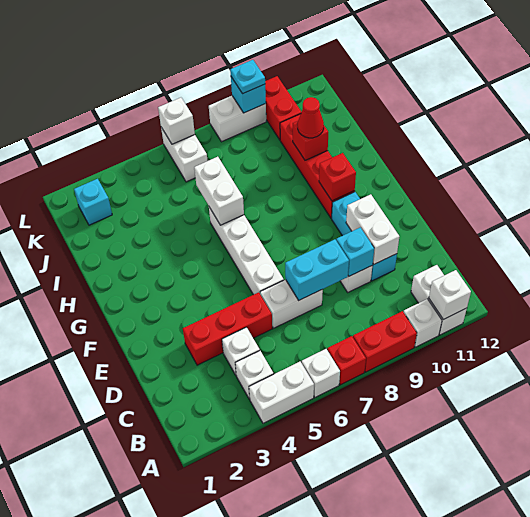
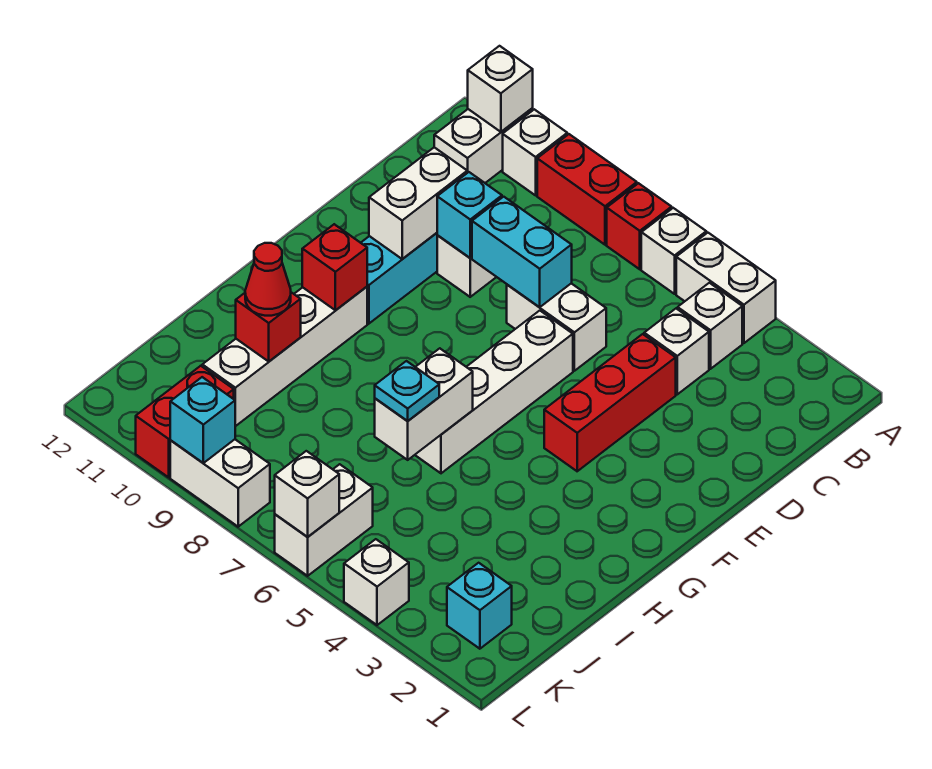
red 1x3 brick [183,292,272,365] -> red 1x3 brick turned to [544,334,676,471]
red 1x4 brick [280,114,355,218] -> white 1x4 brick [202,287,367,426]
none -> white 1x1 brick [344,539,409,625]
cyan 1x1 plate [230,60,265,94] -> cyan 1x1 plate moved to [375,361,439,421]

